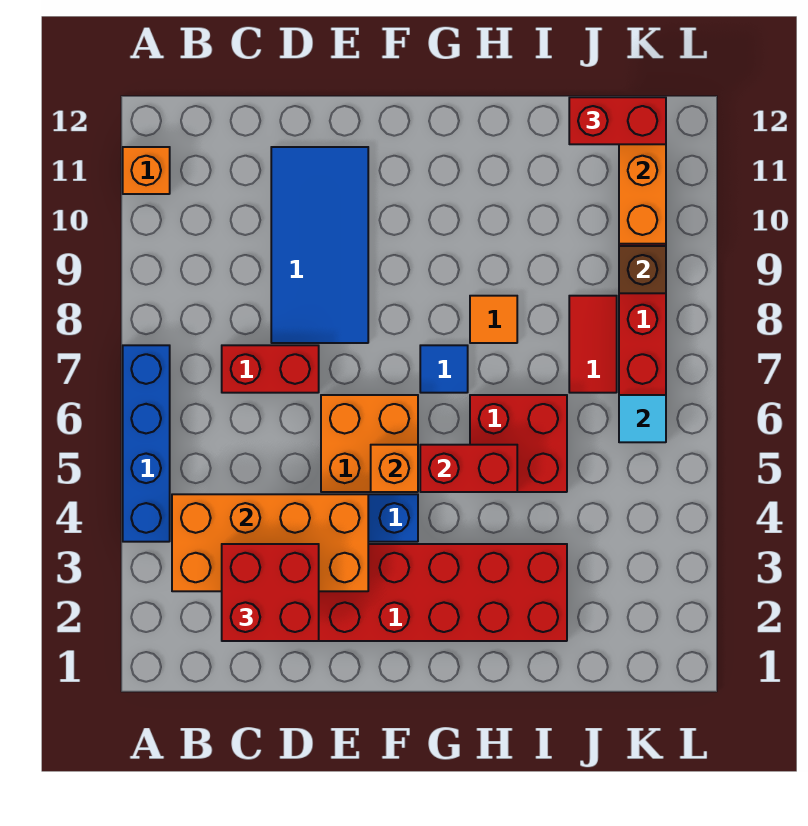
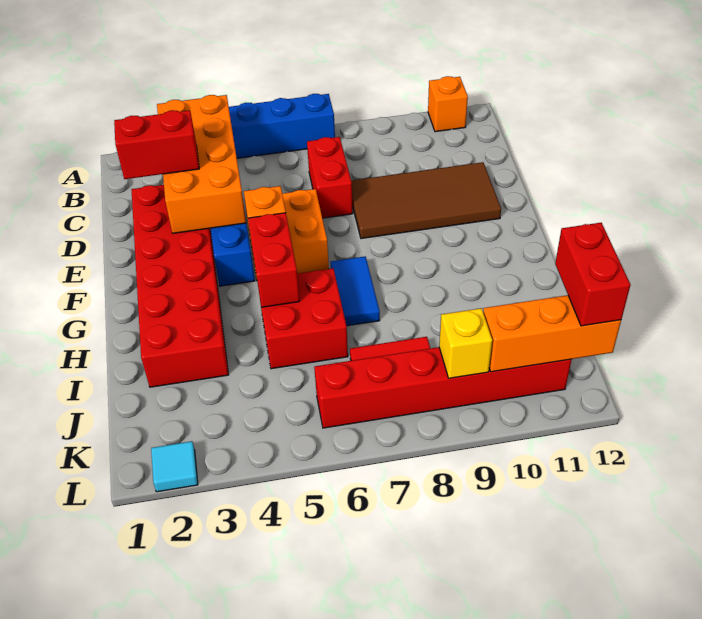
red 2x2 brick [222,544,319,641] -> red 1x2 brick [114,110,199,179]
blue 2x4 tile [271,147,368,343] -> brown 2x4 tile [351,162,501,239]
blue 1x1 tile [420,345,468,393] -> blue 1x2 tile [331,256,380,326]
orange 1x1 tile [470,296,517,343] -> none
cyan 1x1 tile [619,395,666,442] -> cyan 1x1 tile moved to [151,441,198,492]
brown 1x1 brick [619,246,666,293] -> yellow 1x1 brick [439,308,492,378]

